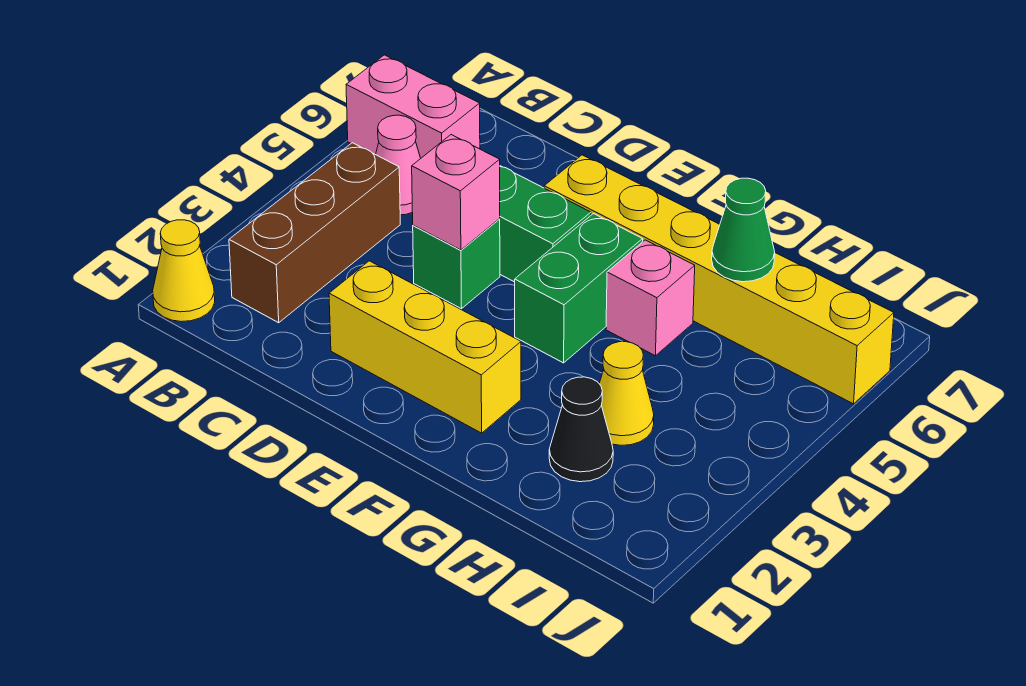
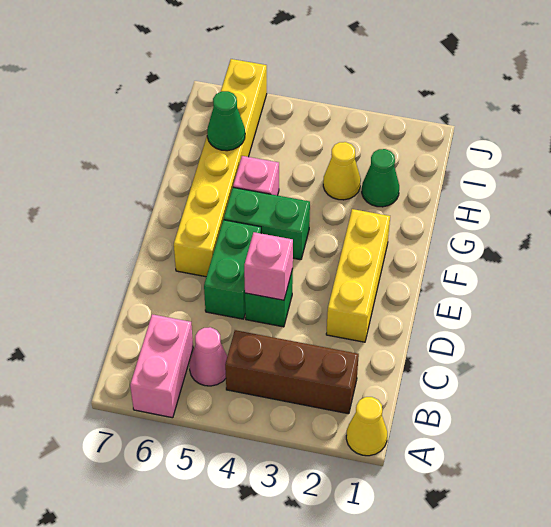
black 1x1 cone [549,377,613,482] -> green 1x1 cone [362,149,399,207]

